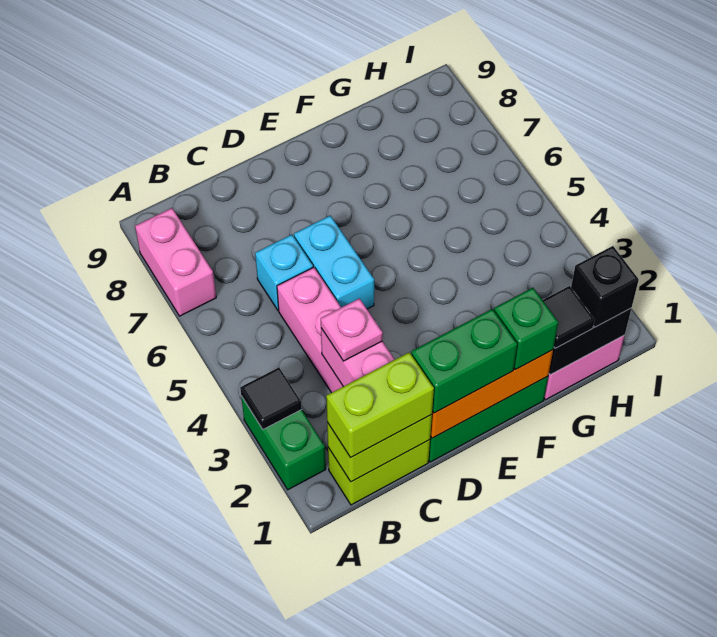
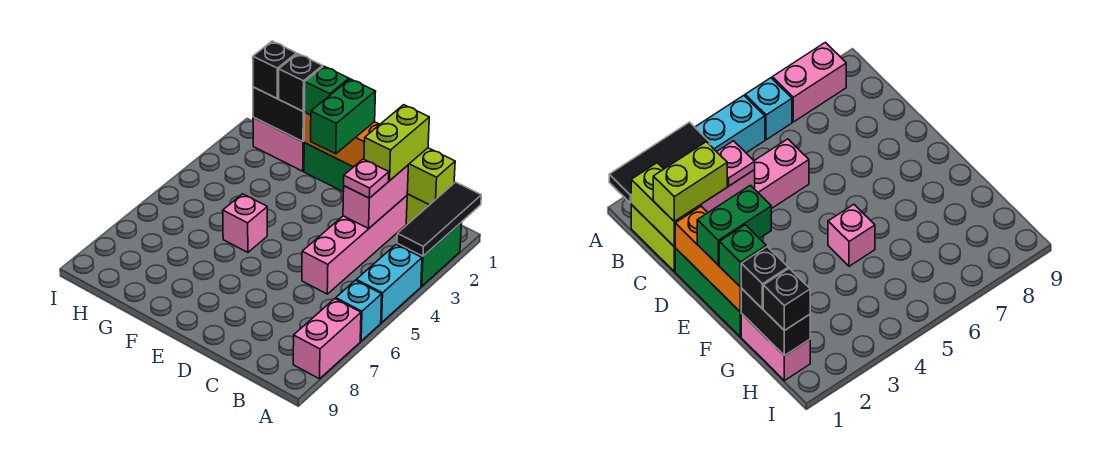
black 1x1 tile [240,368,302,429] -> black 1x3 tile [397,182,481,256]
lime 1x2 brick [326,352,434,458] -> lime 1x2 brick turned to [364,105,429,181]
cyan 1x1 brick [255,235,313,310] -> cyan 1x1 brick moved to [336,280,382,341]
green 1x2 brick [411,309,517,413] -> green 1x2 brick turned to [311,79,376,154]
cyan 1x2 brick [294,216,374,309] -> cyan 1x2 brick moved to [356,245,422,323]
none -> pink 1x1 brick [223,194,267,252]
black 1x1 tile [543,286,594,348] -> black 1x1 brick [279,54,323,111]

